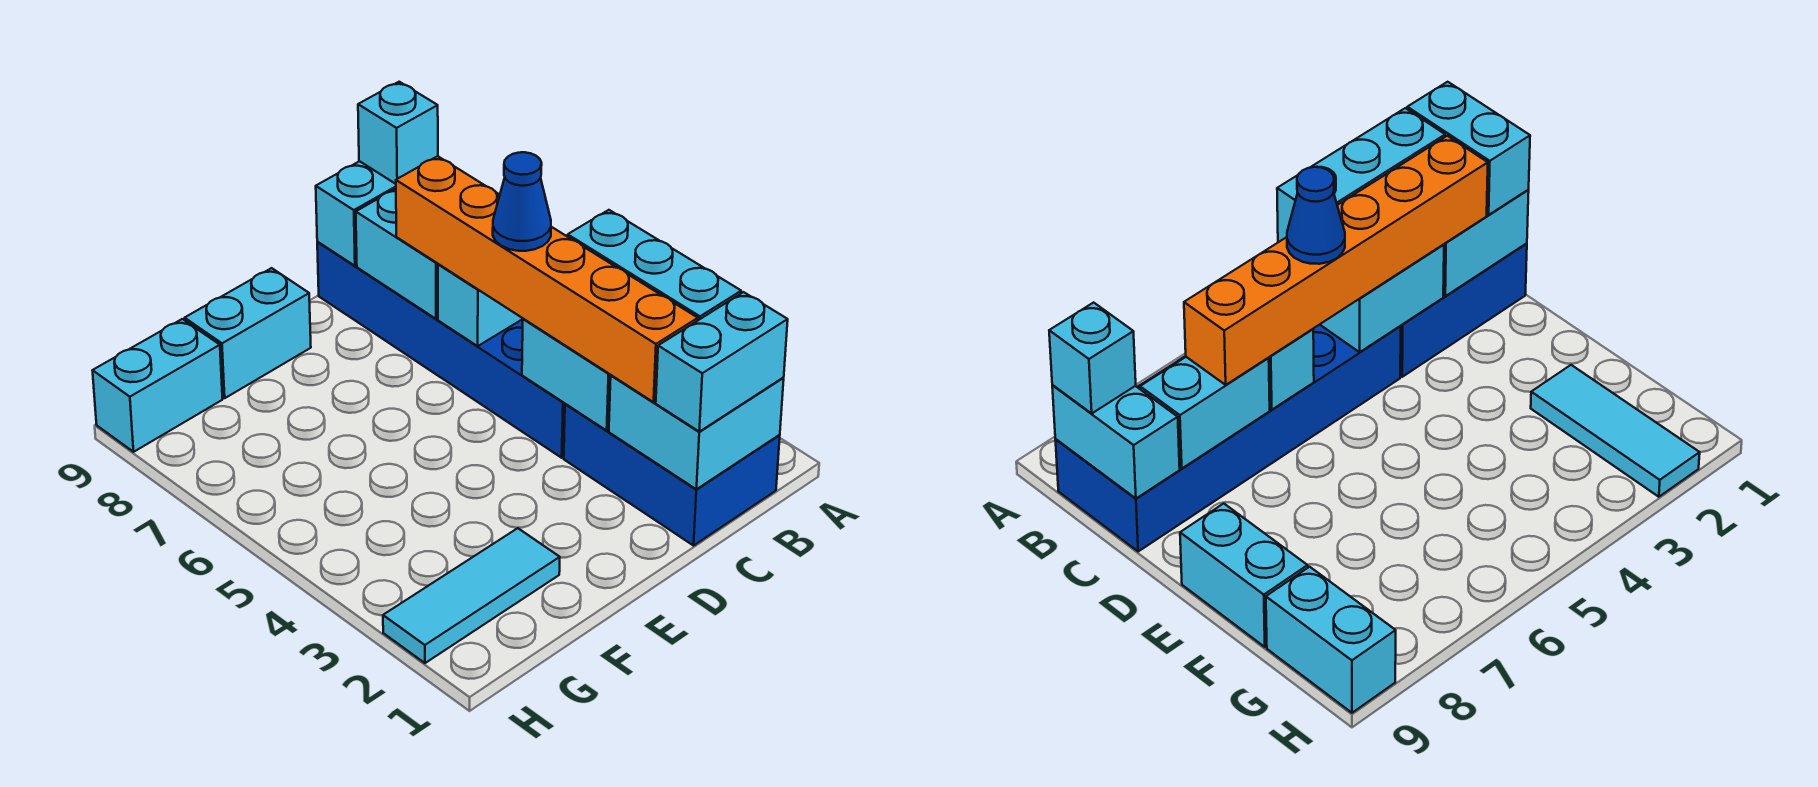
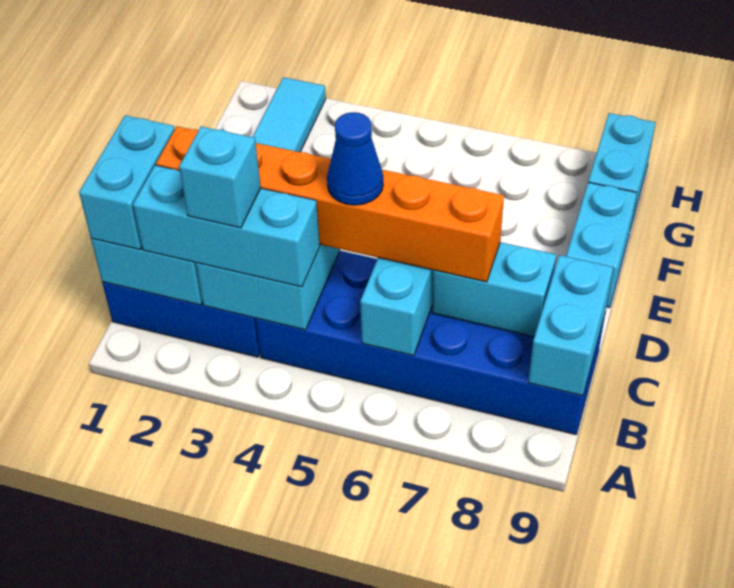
cyan 1x1 brick [358,82,438,184] -> cyan 1x1 brick moved to [179,127,261,228]

